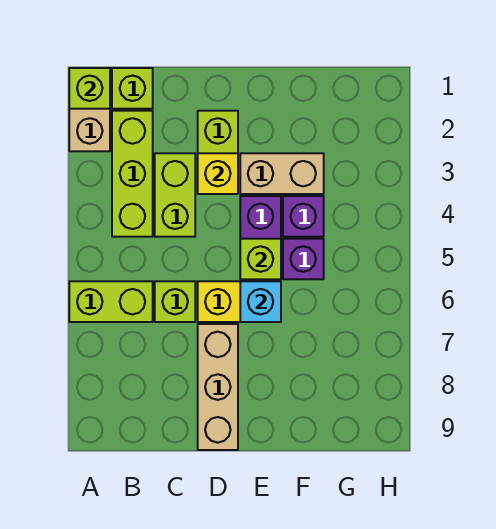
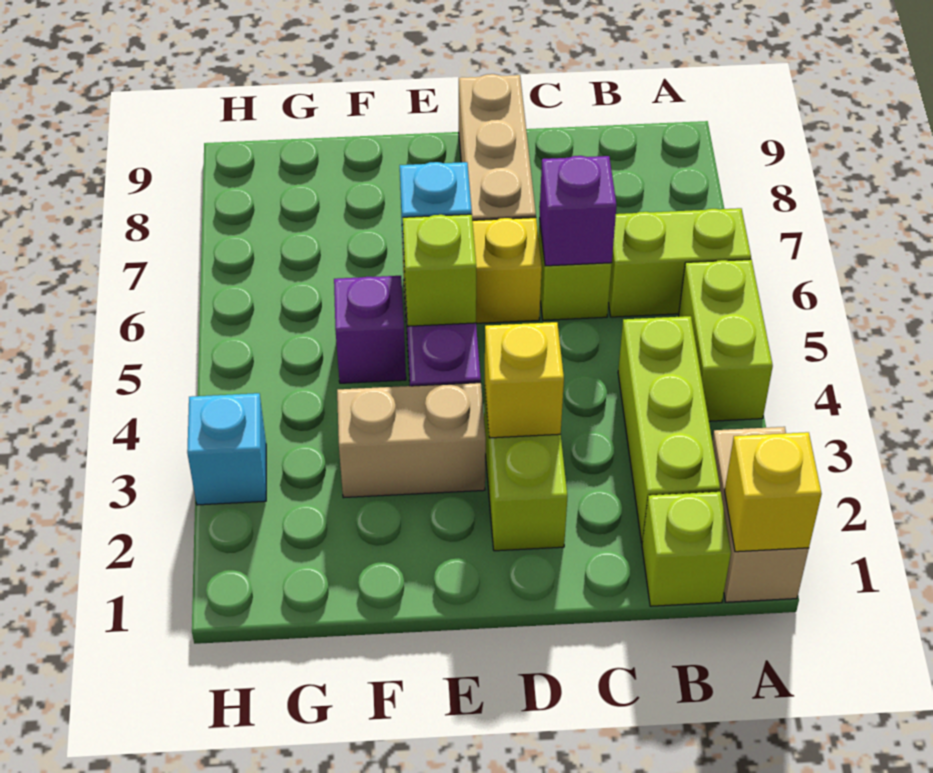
lime 1x1 brick [69,68,110,109] -> yellow 1x1 brick [725,432,822,552]
lime 1x2 brick [155,153,195,237] -> lime 1x2 brick moved to [679,259,773,421]
purple 1x1 brick [283,196,324,237] -> purple 1x1 brick moved to [540,156,617,266]
none -> cyan 1x1 brick [187,393,266,505]

